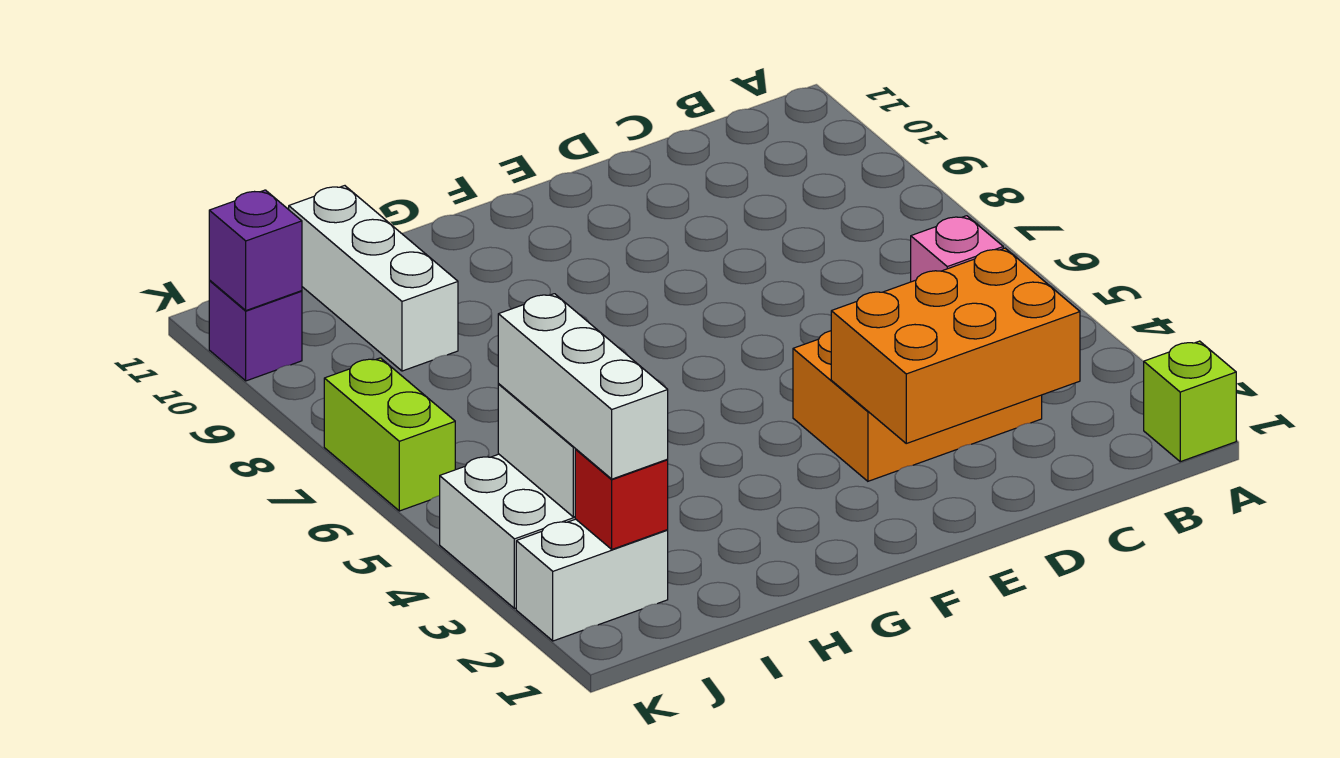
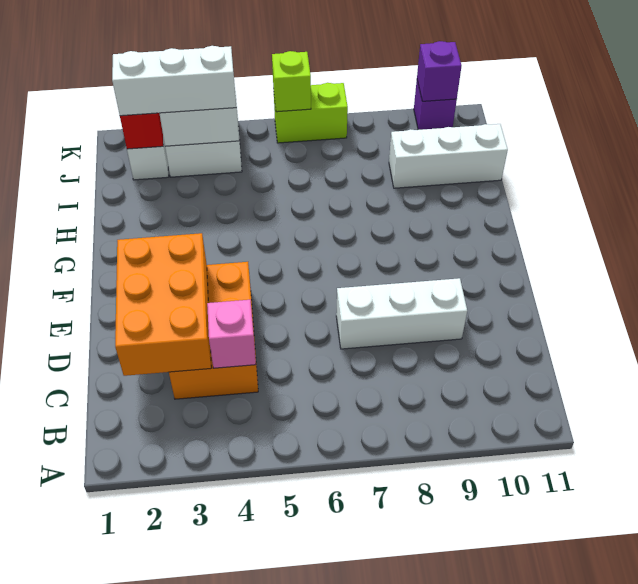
lime 1x1 brick [1144,341,1236,462] -> lime 1x1 brick moved to [272,51,311,112]
none -> white 1x3 brick [336,278,467,349]

